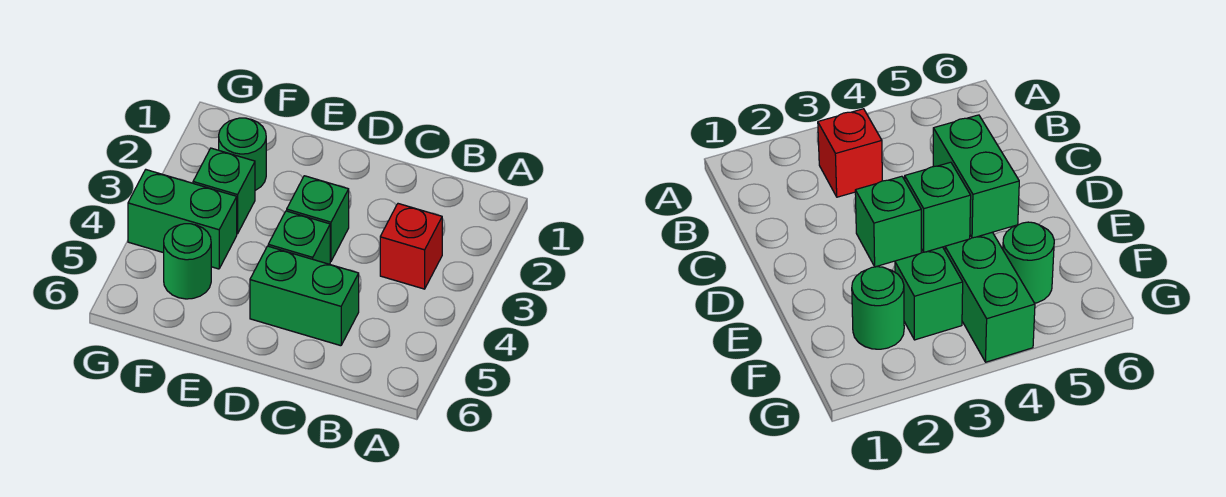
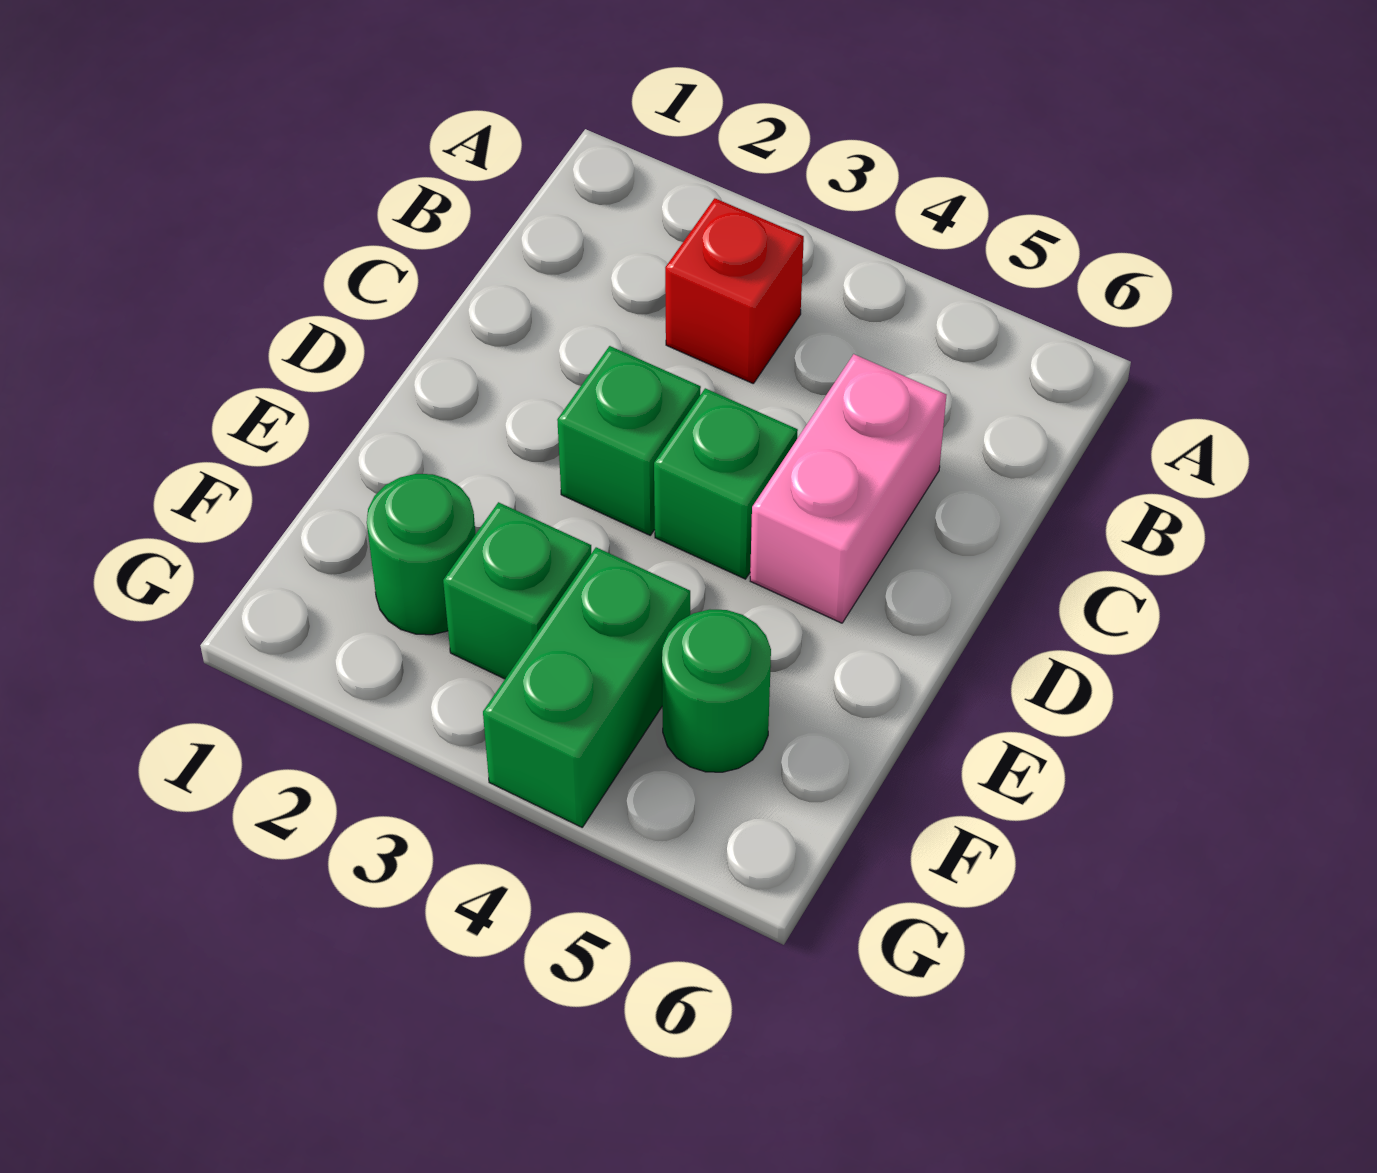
green 1x2 brick [250,246,359,346] -> pink 1x2 brick [750,354,946,623]

